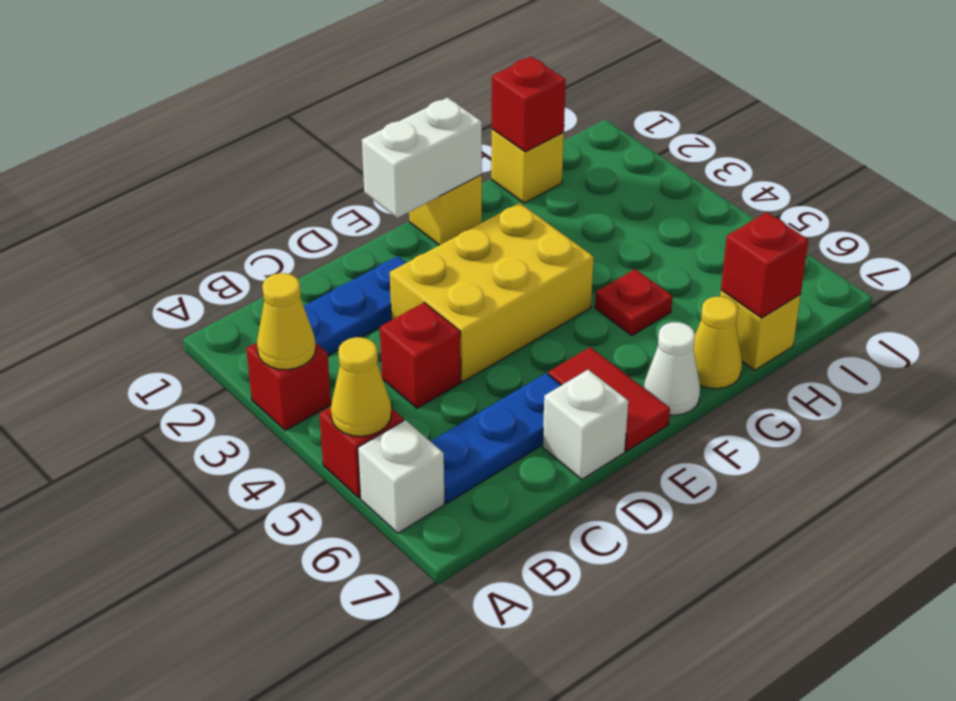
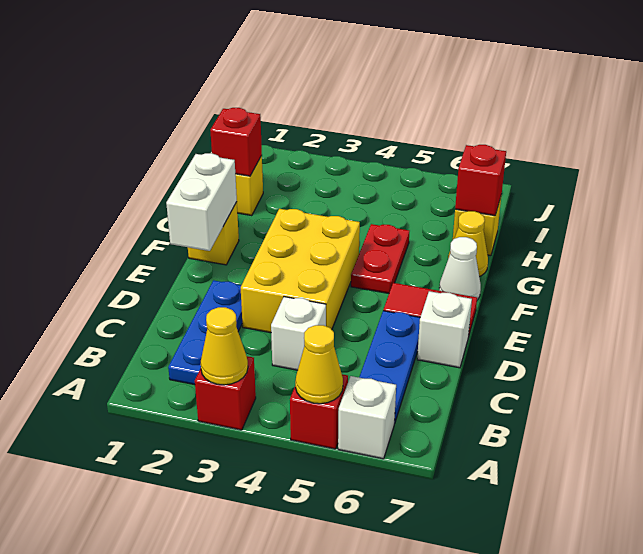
red 1x1 brick [380,303,461,408] -> white 1x1 brick [271,297,326,370]
red 1x1 plate [595,269,672,336] -> red 1x2 plate [351,224,409,293]

